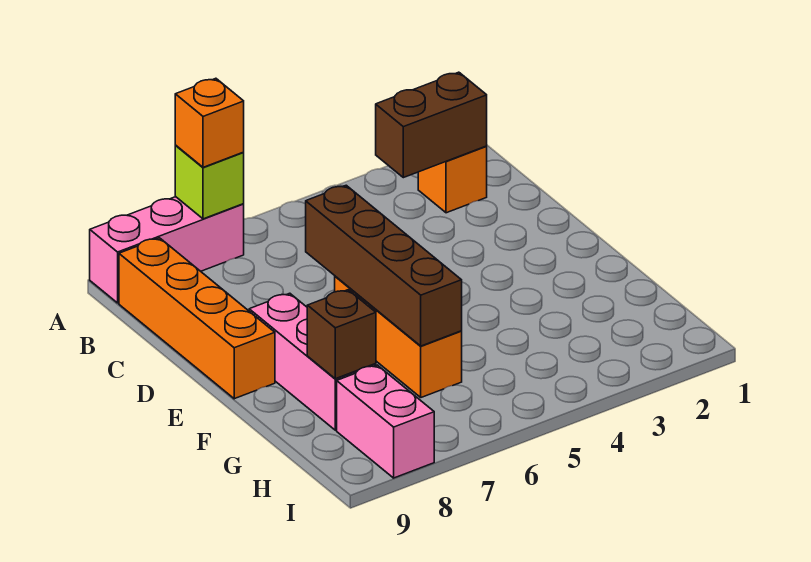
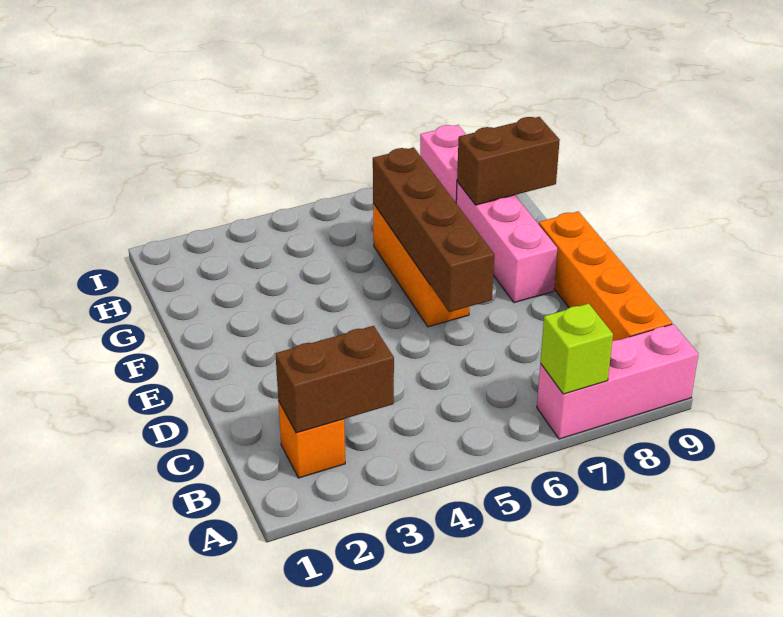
orange 1x1 brick [175,78,244,167] -> none
brown 1x1 brick [307,290,376,379] -> brown 1x2 brick [457,117,560,205]

